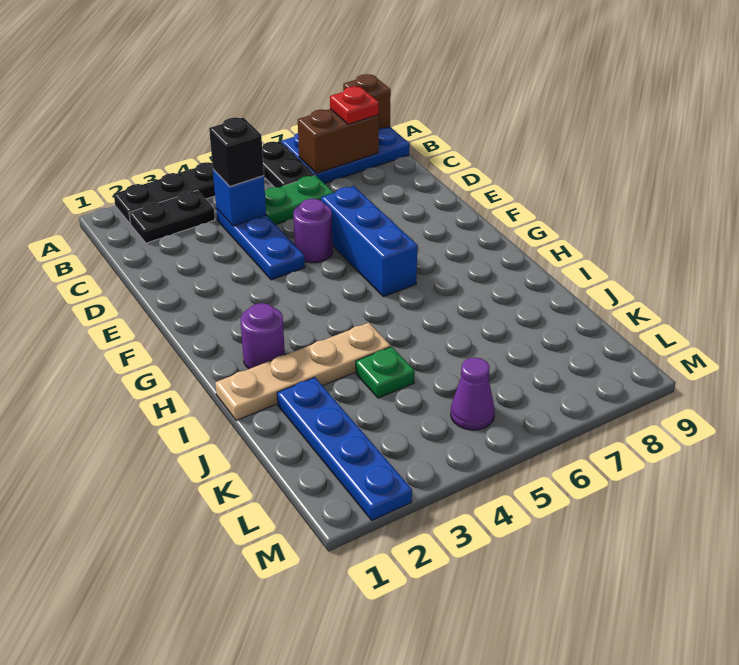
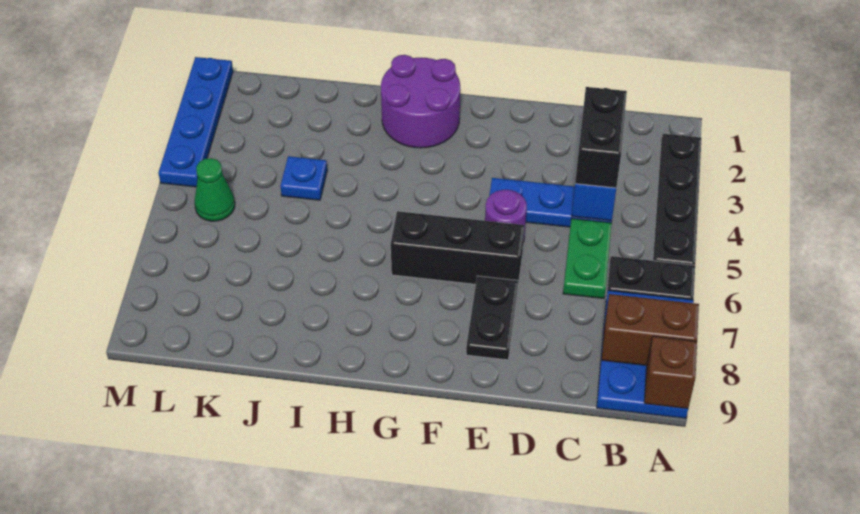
black 1x2 plate [129,190,215,243] -> black 1x2 plate moved to [466,276,518,360]
brown 1x2 brick [298,109,379,174] -> brown 1x2 brick turned to [602,294,699,366]
red 1x1 plate [330,86,379,124] -> none
black 1x1 brick [209,117,264,186] -> black 1x2 brick [575,87,627,188]
blue 1x3 brick [321,186,417,297] -> black 1x3 brick [391,211,524,284]
purple 1x1 round brick [241,303,285,369] -> purple 2x2 round brick [381,55,460,148]
tan 1x4 plate [215,323,391,420] -> none
blue 1x4 plate [277,377,412,520] -> blue 1x4 plate turned to [158,57,233,187]
green 1x1 plate [356,347,415,398] -> blue 1x1 plate [280,156,327,200]
purple 1x1 cone [451,358,495,430] -> green 1x1 cone [194,158,235,221]

